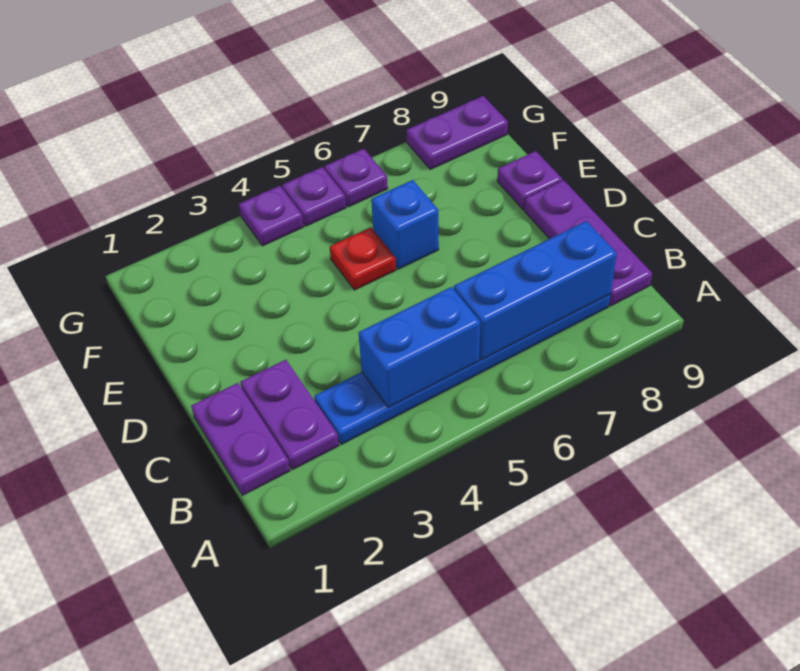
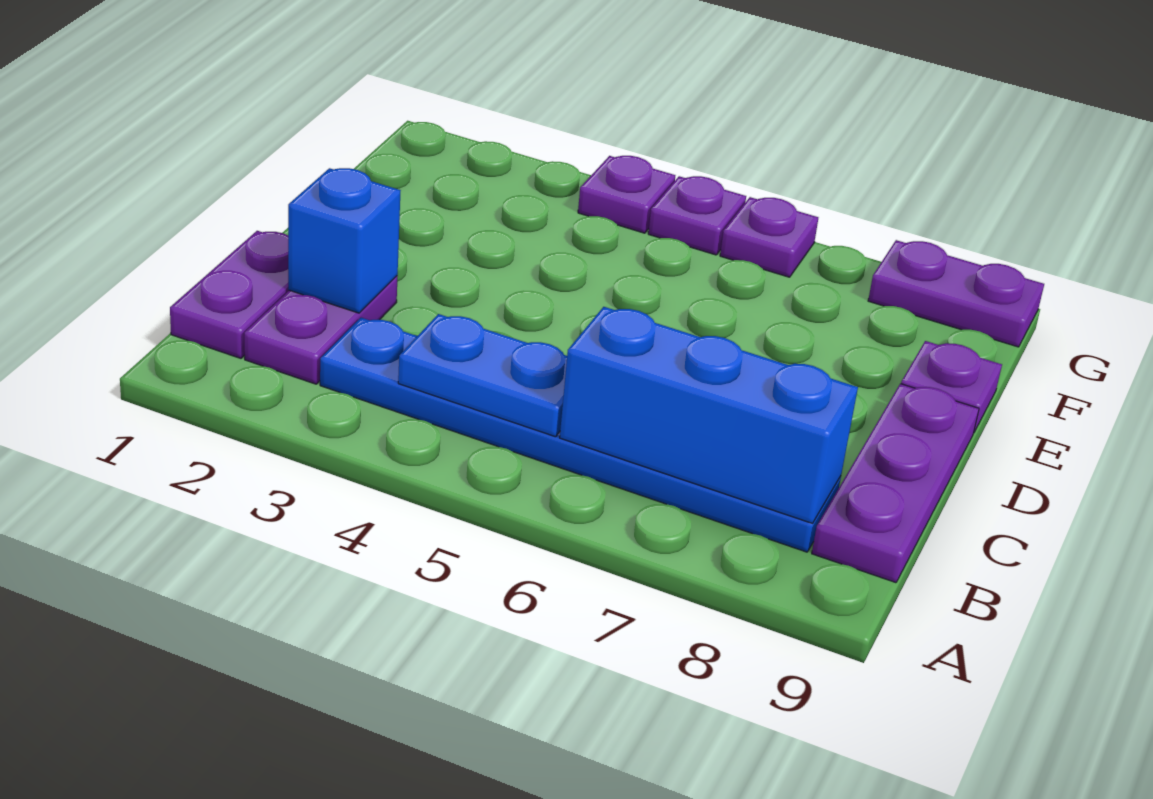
blue 1x2 brick [358,287,480,408] -> blue 1x2 plate [398,314,567,437]
red 1x1 plate [330,227,396,290] -> none
blue 1x1 brick [371,180,439,269] -> blue 1x1 brick moved to [288,168,401,313]

